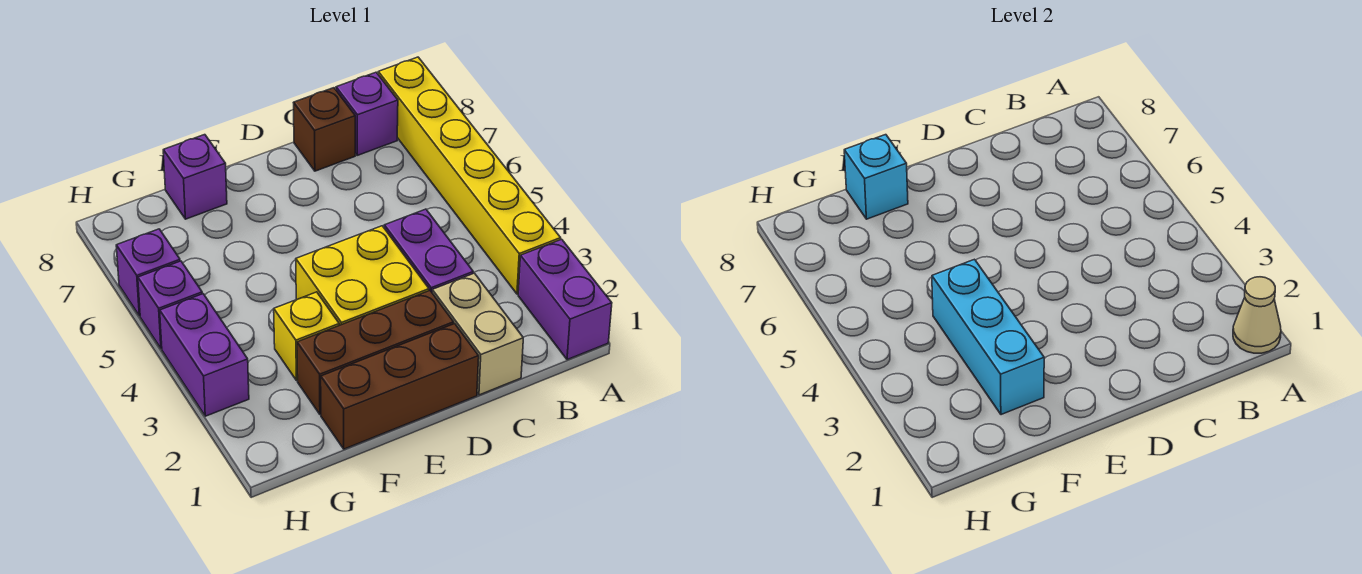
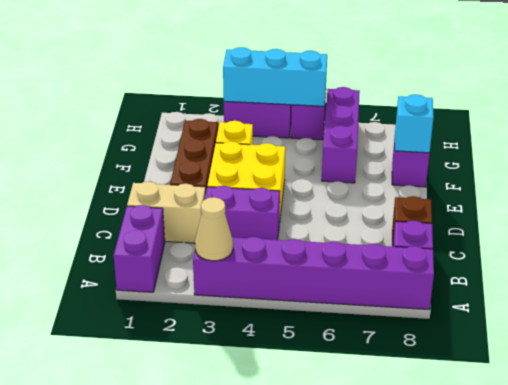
purple 1x2 brick [518,239,612,360] -> purple 1x2 brick turned to [113,205,165,292]
tan 1x1 cone [1233,277,1281,353] -> tan 1x1 cone moved to [195,197,233,261]
yellow 1x6 brick [378,57,561,294] -> purple 1x6 brick [193,237,434,309]
brown 1x3 brick [321,324,479,449] -> none
cyan 1x3 brick [932,259,1044,415] -> cyan 1x3 brick moved to [223,47,327,106]
purple 1x1 brick [116,229,180,316] -> purple 1x3 brick [322,87,360,183]

